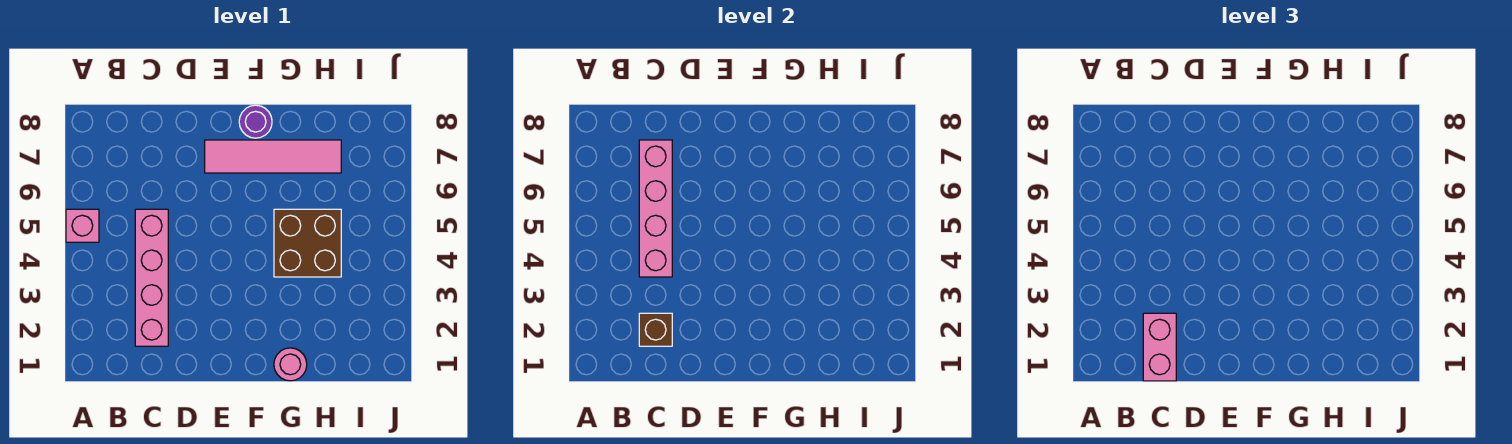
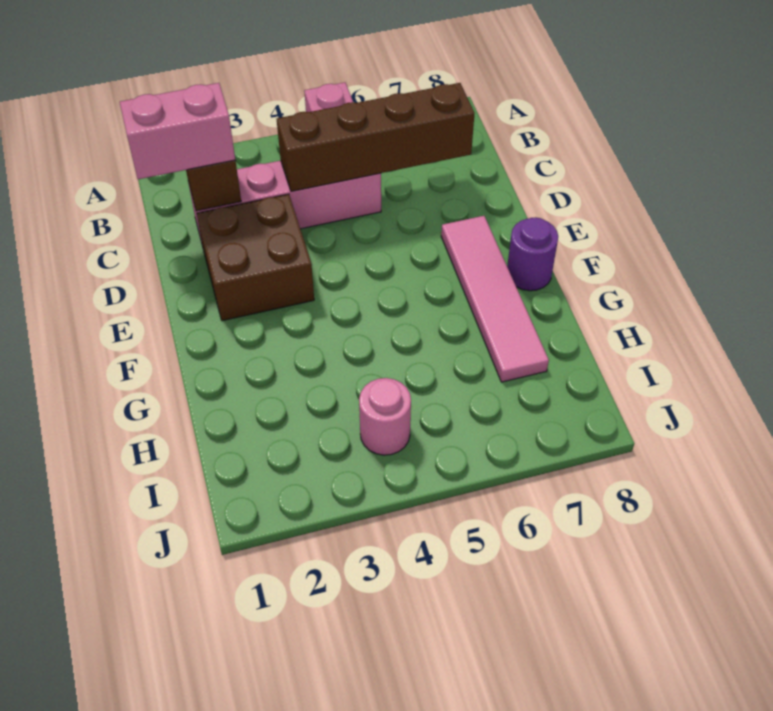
pink 1x4 brick [639,140,672,277] -> brown 1x4 brick [277,83,475,191]
pink 1x1 round brick [274,348,307,381] -> pink 1x1 round brick moved to [359,378,411,455]
brown 2x2 brick [274,209,341,277] -> brown 2x2 brick moved to [197,194,314,321]

